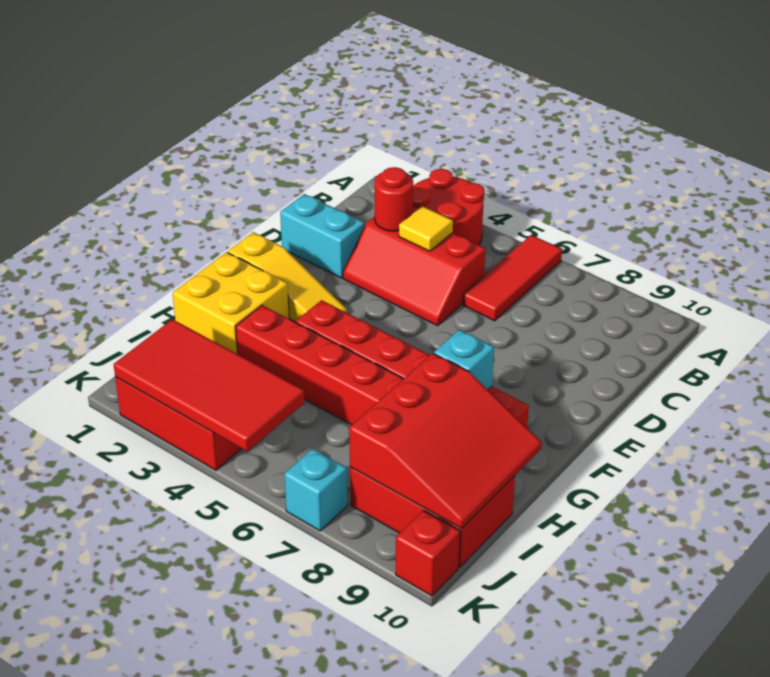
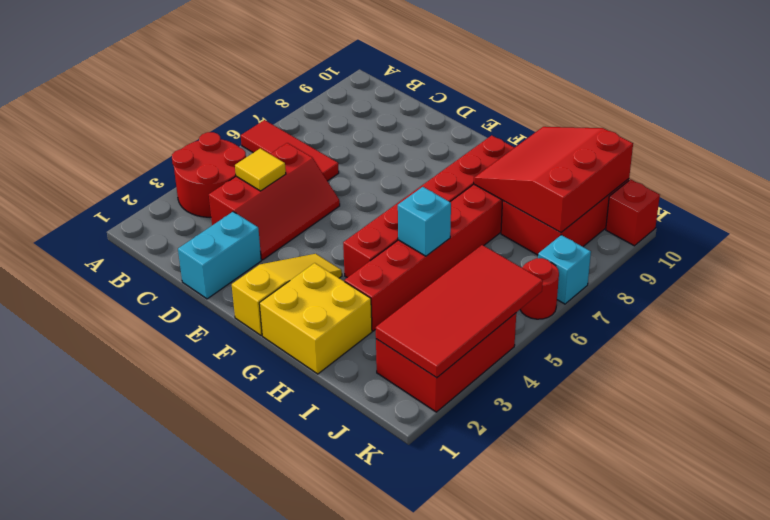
red 1x1 round brick [375,167,413,231] -> red 1x1 round brick moved to [520,258,559,319]
cyan 1x1 brick [434,330,494,389] -> cyan 1x1 brick moved to [398,187,451,256]
red 3x3 slope [349,353,542,529] -> red 3x3 slope turned to [474,127,633,233]

